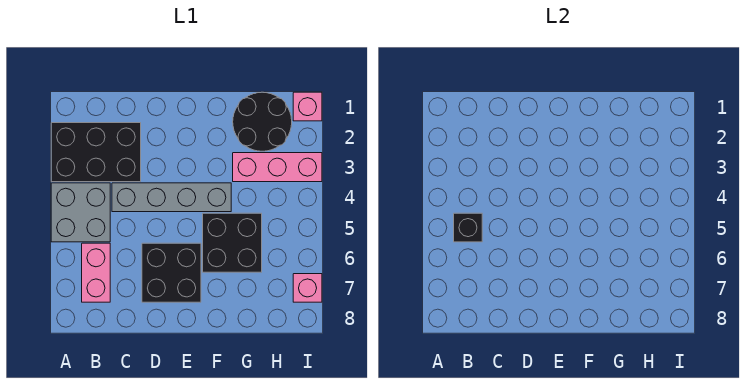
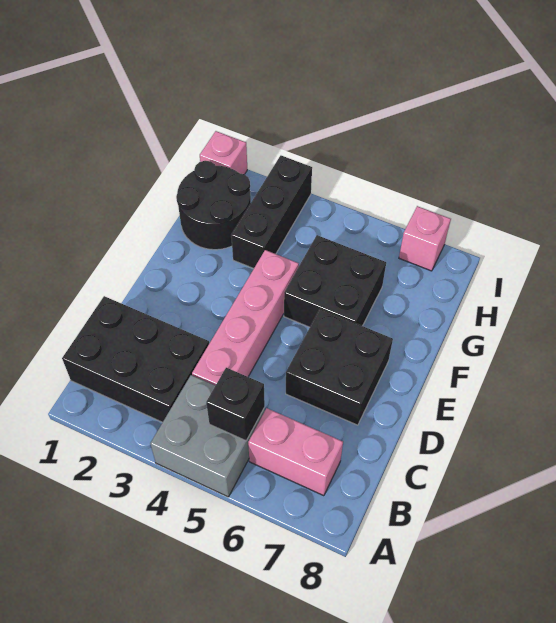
black 2x3 brick [51,123,141,182] -> black 2x3 brick turned to [62,296,209,422]
grey 1x4 brick [112,183,231,212] -> pink 1x4 brick [192,250,299,385]
pink 1x3 brick [233,153,322,182] -> black 1x3 brick [231,156,312,269]

